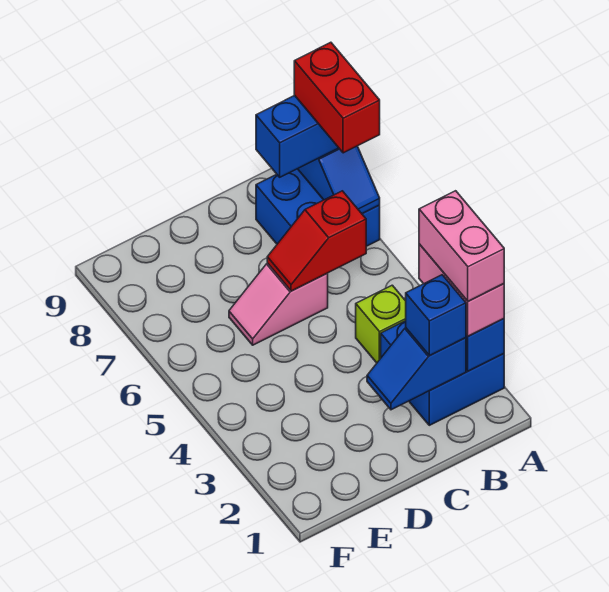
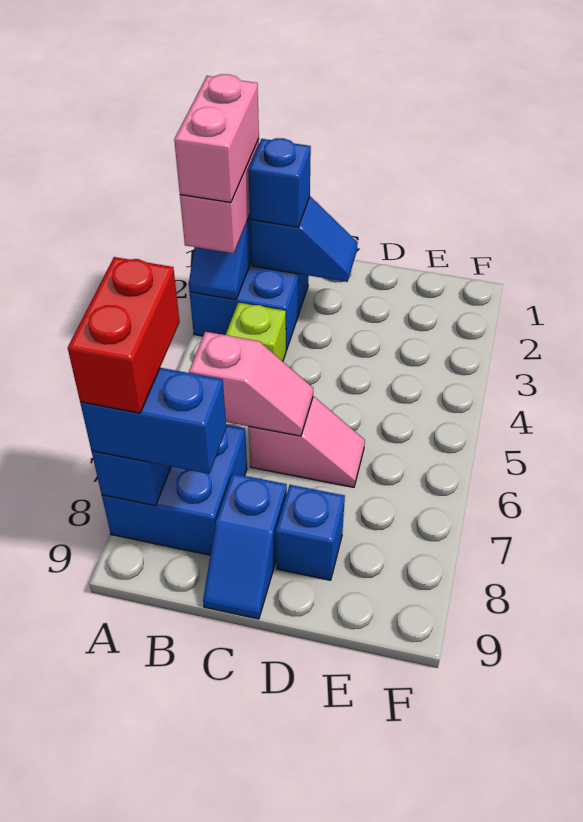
red 1x2 slope [267,191,366,291] -> pink 1x2 slope [189,332,313,436]
none -> blue 1x2 slope [203,473,287,619]
none -> blue 1x1 brick [276,485,345,580]

